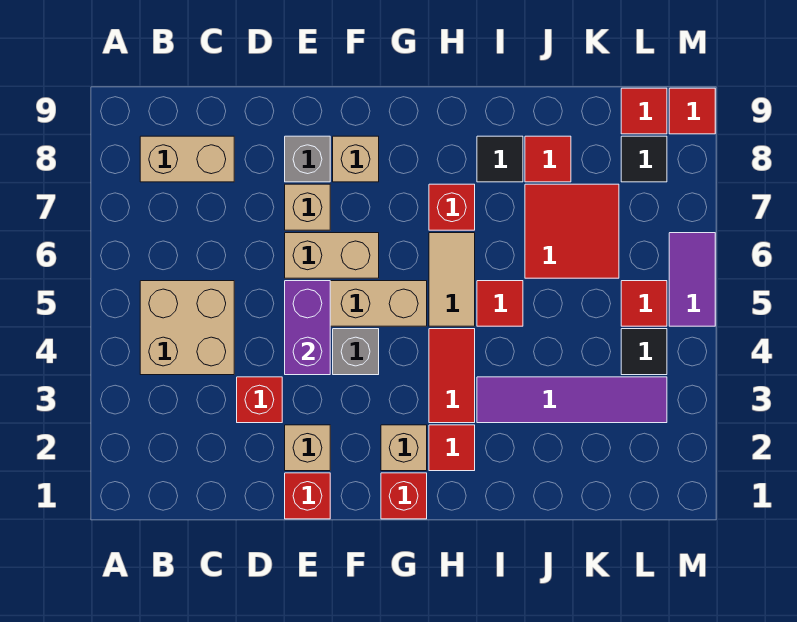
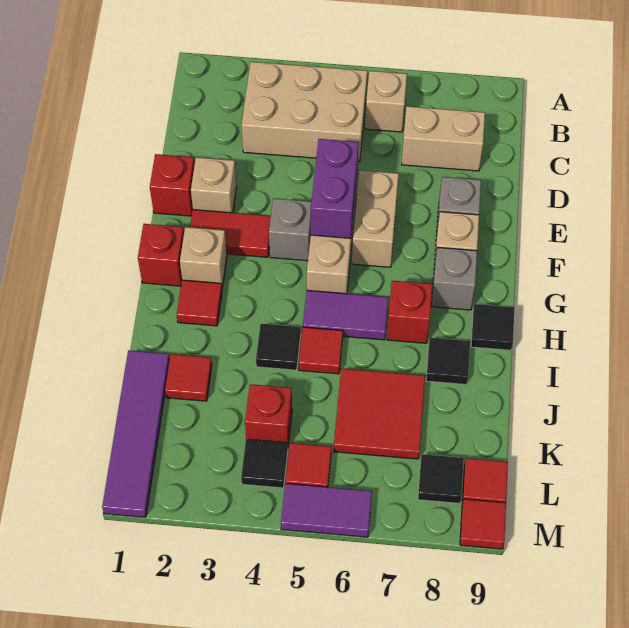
tan 2x2 brick [140,281,234,375] -> tan 2x3 brick [242,62,367,162]
tan 1x2 brick [140,136,234,182] -> tan 1x2 brick turned to [401,106,485,171]
red 1x1 brick [237,377,282,423] -> red 1x1 brick moved to [245,384,292,444]
purple 1x2 brick [285,281,330,375] -> purple 1x2 brick turned to [311,139,359,238]
tan 1x1 brick [285,184,330,230] -> tan 1x1 brick moved to [365,71,407,132]
none -> grey 1x1 brick [431,247,477,310]
red 1x2 tile [429,329,475,423] -> red 1x2 tile moved to [190,210,271,257]
tan 1x2 tile [429,233,475,326] -> purple 1x2 tile [303,290,388,340]
none -> black 1x1 tile [471,304,515,350]
purple 1x4 tile [477,377,667,423] -> purple 1x4 tile moved to [102,350,170,517]
none -> black 1x1 tile [256,324,301,370]
red 1x1 tile [525,136,571,182] -> red 1x1 tile moved to [165,354,212,401]

